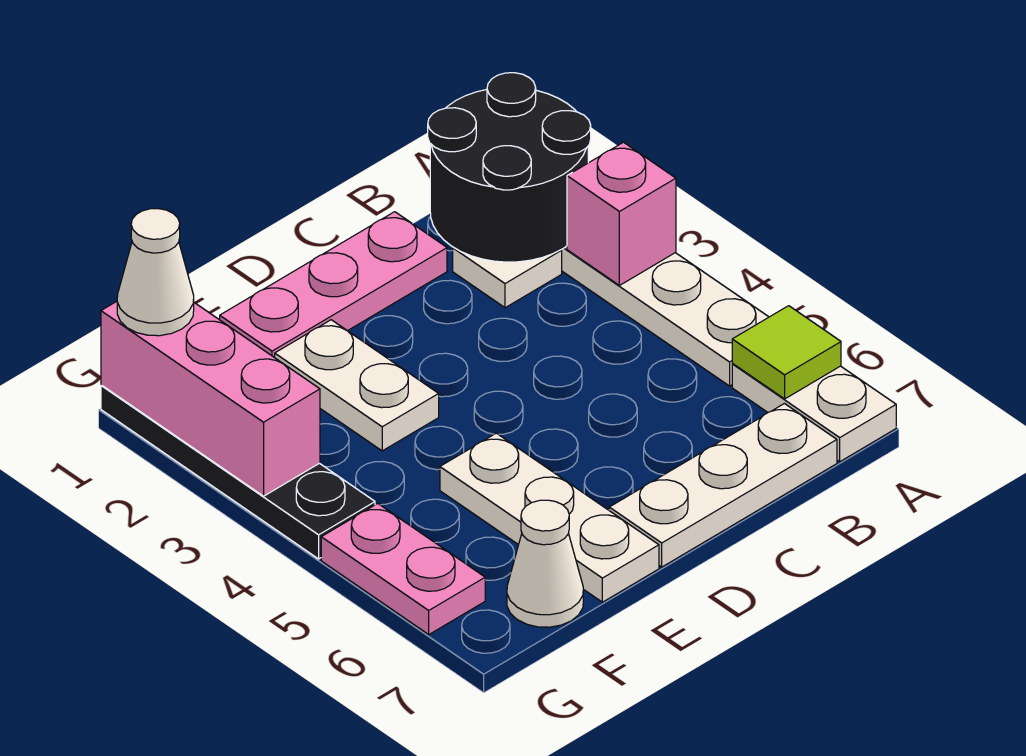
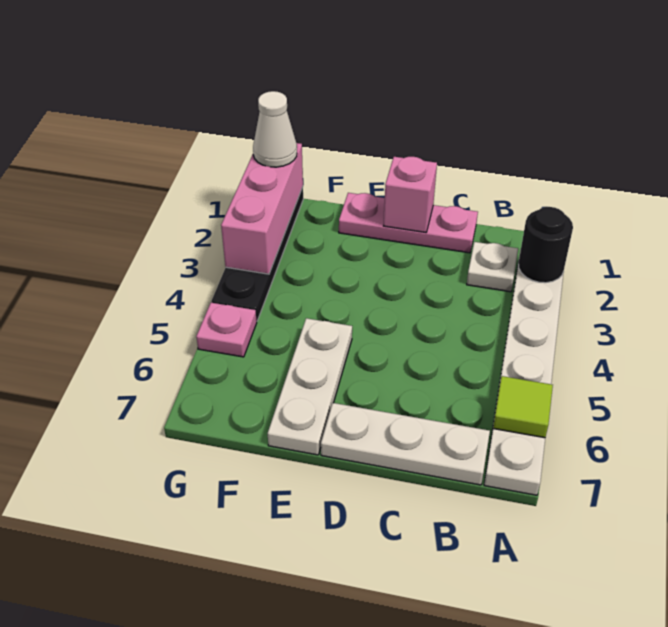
black 2x2 round brick [428,73,591,262] -> black 1x1 round brick [518,207,573,283]
pink 1x1 brick [567,142,676,285] -> pink 1x1 brick moved to [384,157,437,232]
white 1x2 plate [275,320,439,451] -> none
white 1x1 cone [507,500,583,627] -> none
pink 1x2 plate [321,503,485,634] -> pink 1x1 plate [196,303,257,357]

